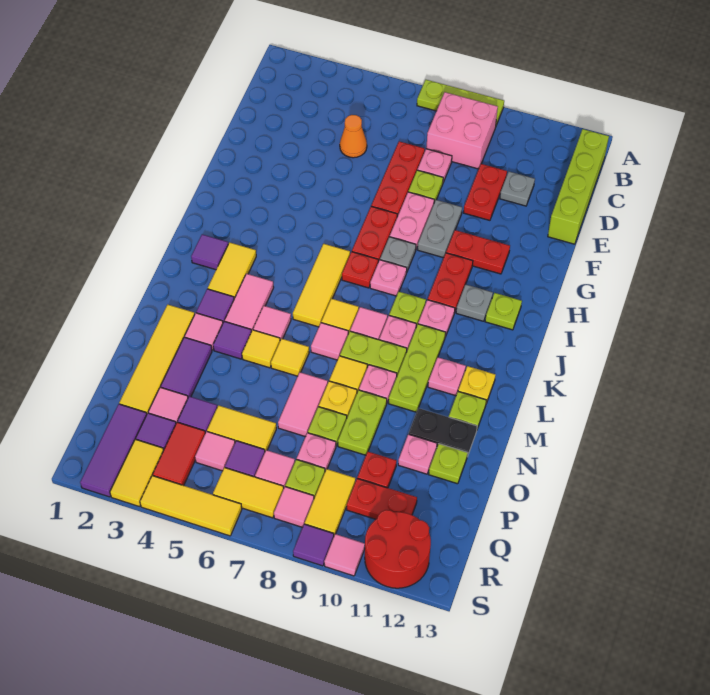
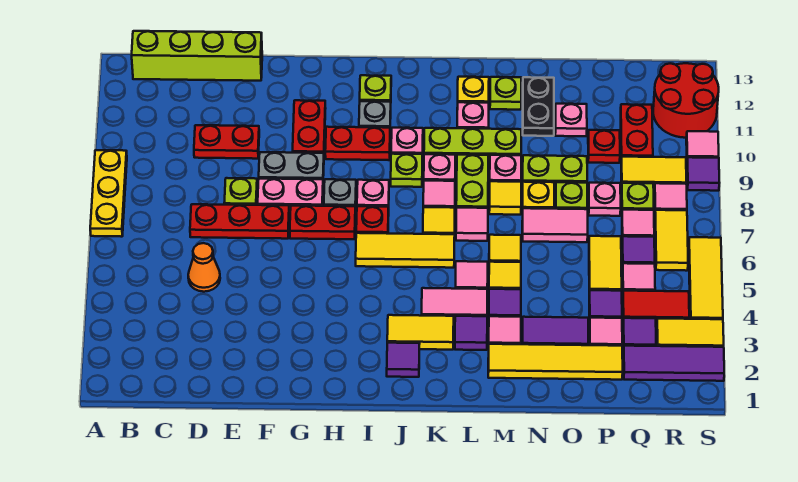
lime 1x3 plate [417,80,504,125] -> yellow 1x3 plate [90,150,127,237]
pink 2x2 brick [426,92,498,169] -> none
pink 1x1 plate [418,149,452,182] -> none
grey 1x1 plate [500,172,535,206] -> none
lime 1x1 plate [429,444,468,484] -> none

